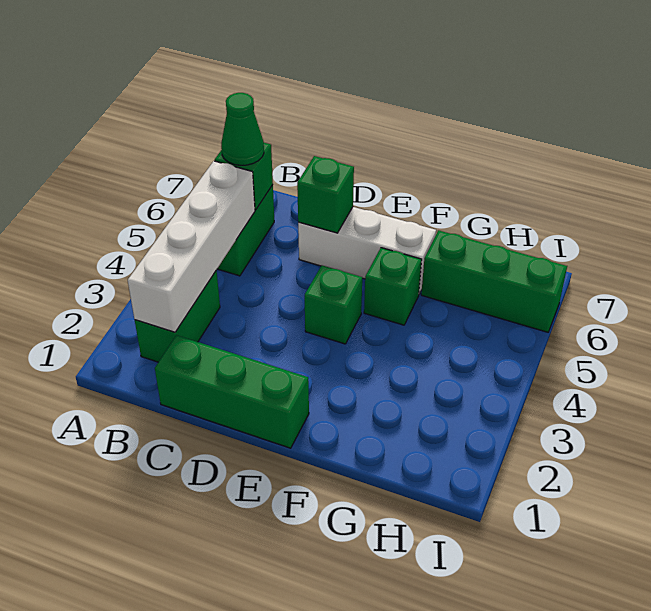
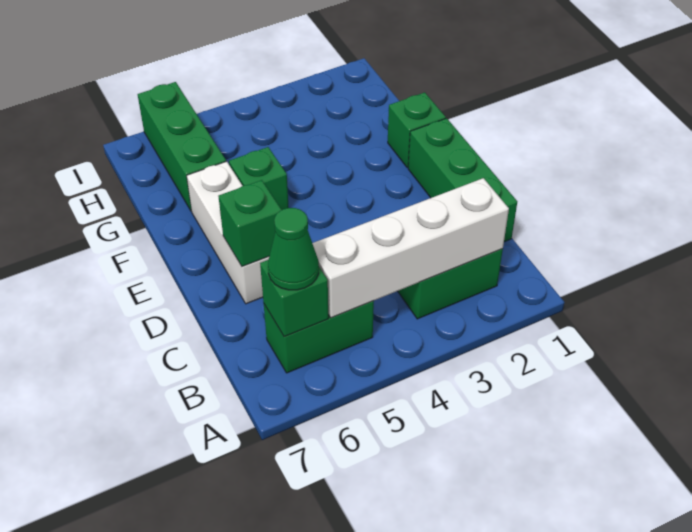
green 1x1 brick [305,265,362,344] -> green 1x1 brick moved to [388,92,446,168]

